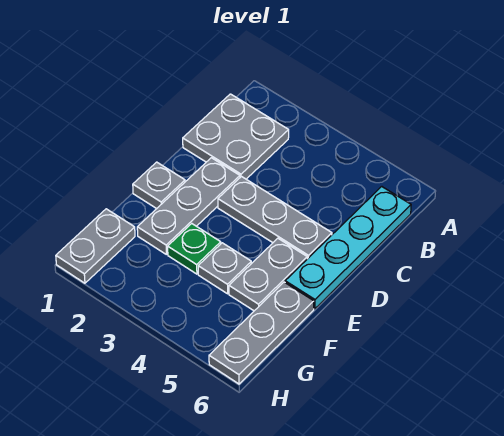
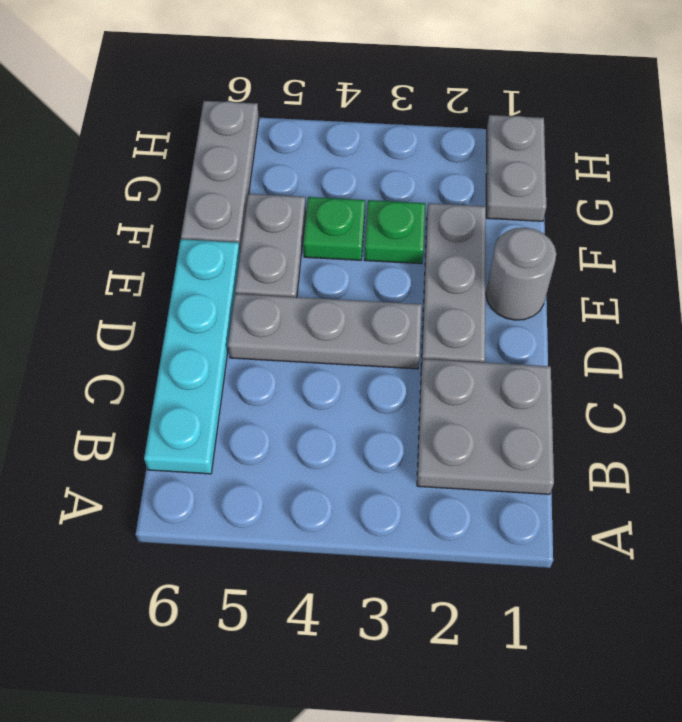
grey 1x1 plate [133,162,185,209] -> grey 1x1 round brick [486,228,556,320]
grey 1x1 plate [198,243,251,294] -> green 1x1 plate [303,197,365,260]

